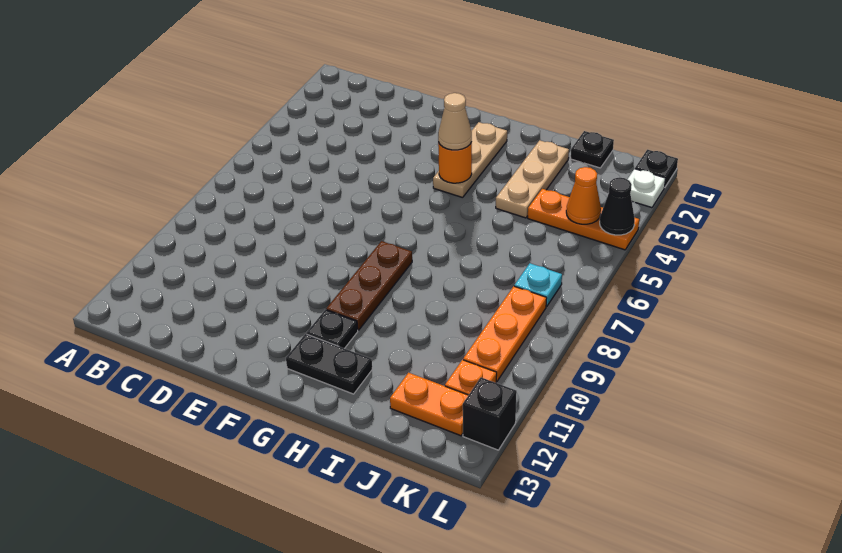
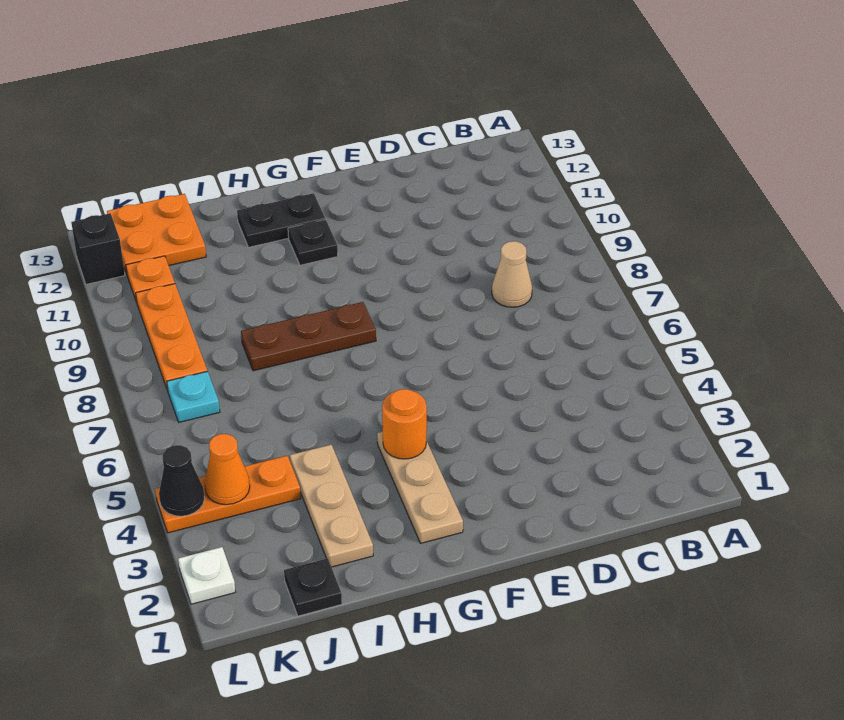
tan 1x1 cone [438,93,472,150] -> tan 1x1 cone moved to [492,241,532,307]
brown 1x3 plate [326,241,412,330] -> brown 1x3 plate turned to [241,302,376,371]
orange 1x2 plate [390,373,468,436] -> orange 2x2 plate [107,194,206,274]
black 1x1 plate [635,150,678,187] -> none

